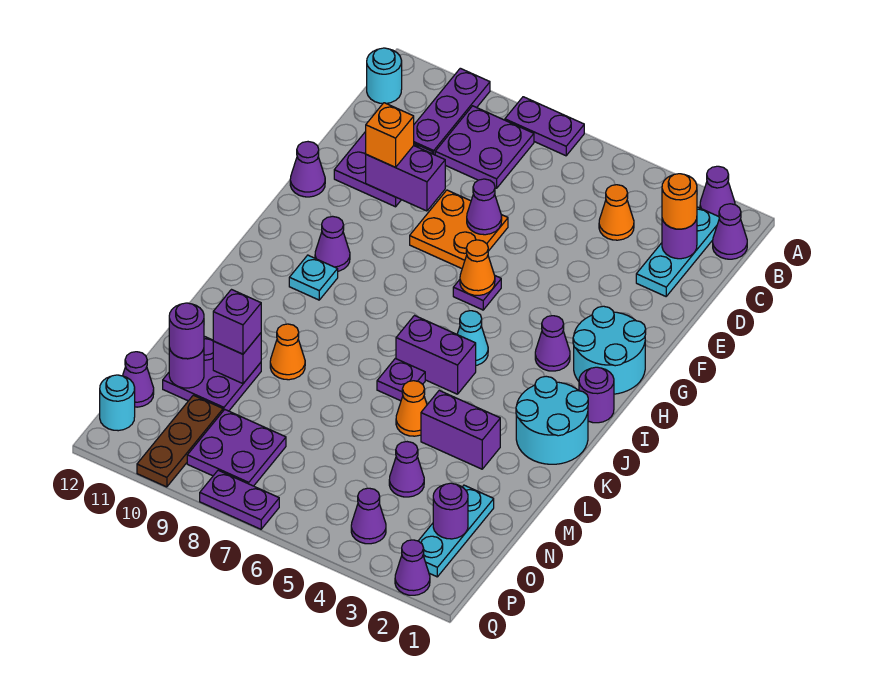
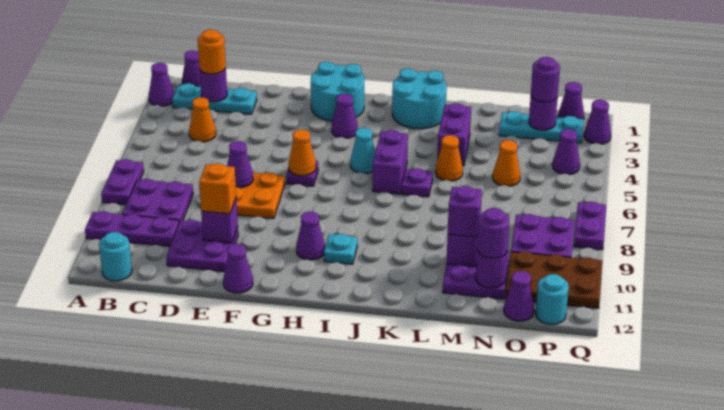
purple 1x2 brick [366,146,445,211] -> purple 1x1 brick [201,199,238,243]
purple 1x1 round brick [579,367,614,423] -> purple 1x1 round brick moved to [531,57,560,102]
orange 1x1 cone [270,324,305,380] -> orange 1x1 cone moved to [493,140,520,186]
purple 1x1 cone [389,442,424,497] -> purple 1x1 cone moved to [558,82,584,119]
brown 1x3 plate [137,395,223,487] -> brown 2x3 plate [505,251,602,308]

